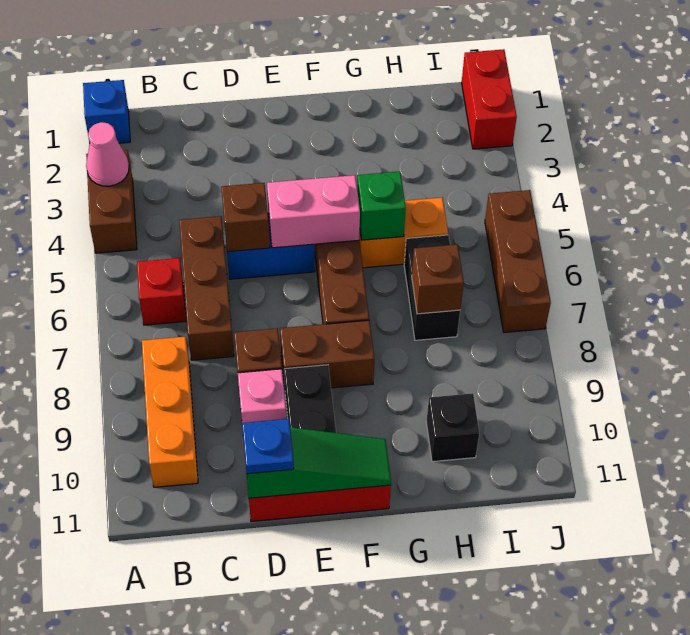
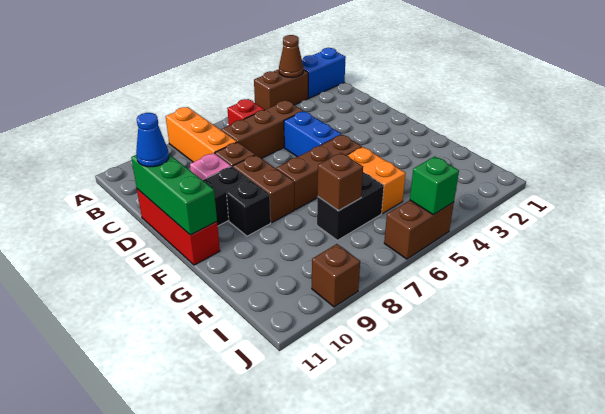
blue 1x1 brick [83,80,130,143] -> blue 1x2 brick [302,48,346,98]
pink 1x1 cone [86,122,129,186] -> brown 1x1 cone [279,35,303,77]
orange 1x3 brick [142,337,198,487] -> orange 1x3 brick turned to [166,107,237,162]
brown 1x1 brick [221,183,270,252] -> brown 1x1 brick moved to [312,244,360,307]
green 1x3 slope [247,427,391,498] -> green 1x3 brick [131,154,217,235]
blue 1x1 plate [242,419,294,474] -> blue 1x1 cone [136,113,169,167]
pink 1x2 brick [267,175,360,248] -> none
green 1x1 brick [357,171,406,240] -> green 1x1 brick moved to [410,156,459,215]
black 1x1 brick [426,393,479,462] -> black 1x1 brick moved to [227,180,271,236]
red 1x2 brick [462,49,517,149] -> none
brown 1x3 brick [485,190,551,333] -> brown 1x2 brick [384,200,454,259]

